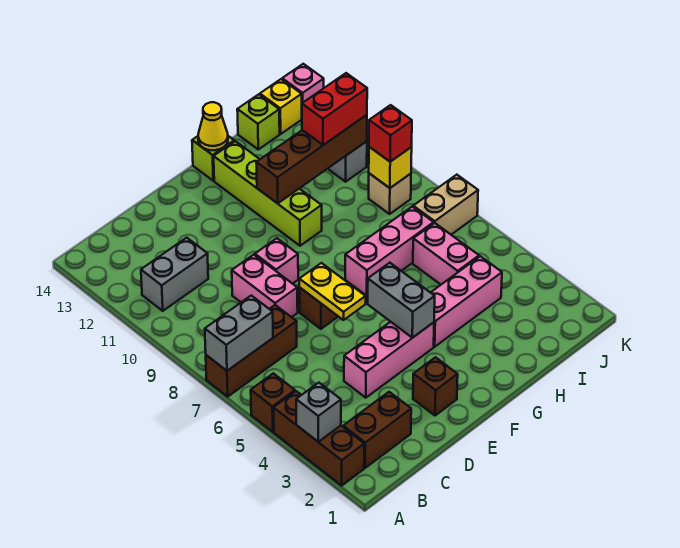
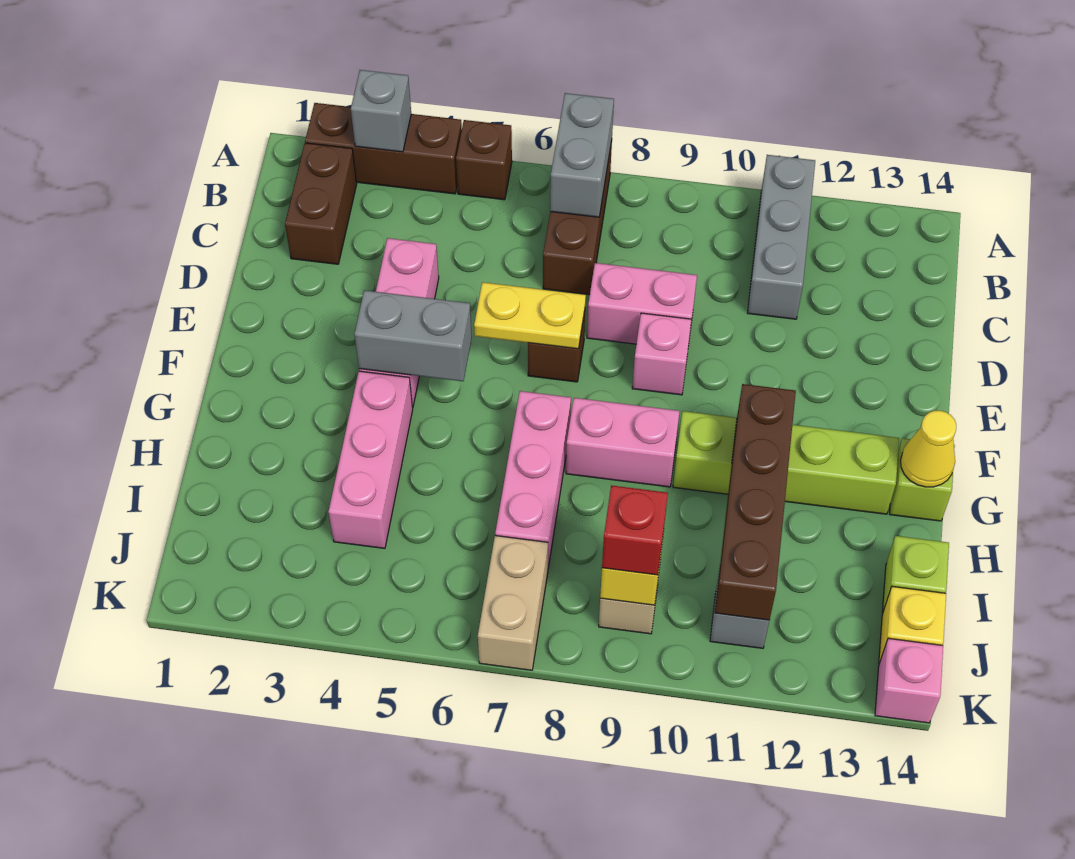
grey 1x2 brick [141,238,208,311] -> grey 1x3 brick [748,155,815,319]
brown 1x1 brick [413,357,458,416] -> none
pink 1x2 brick [413,223,479,285] -> pink 1x2 brick moved to [566,398,680,487]
red 1x2 brick [302,73,367,145] -> none

